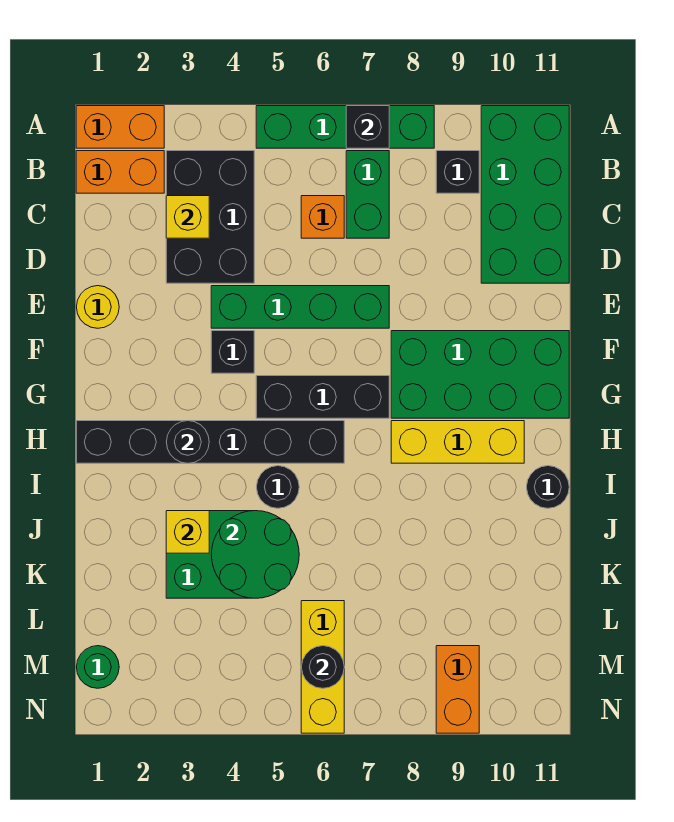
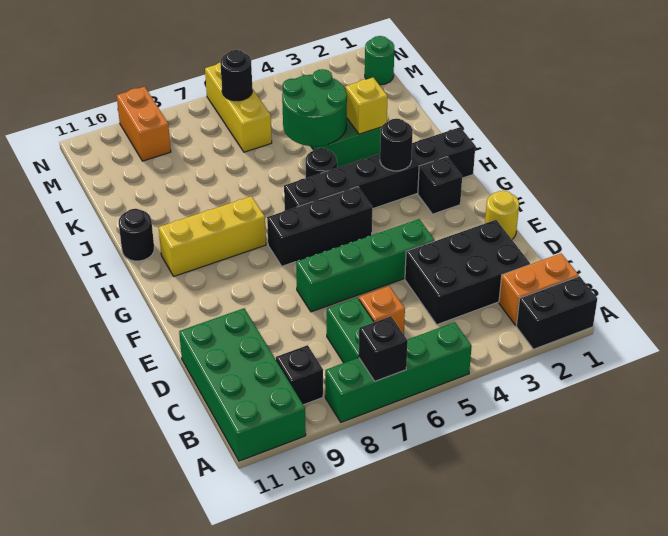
orange 1x2 brick [76,106,164,148] -> black 1x2 brick [516,276,597,349]
black 2x3 brick [166,151,254,283] -> black 2x3 brick turned to [405,220,530,325]
yellow 1x1 brick [166,196,209,238] -> none
black 1x1 brick [211,331,254,373] -> black 1x1 brick moved to [418,157,462,214]
green 2x4 brick [391,331,569,418] -> none

